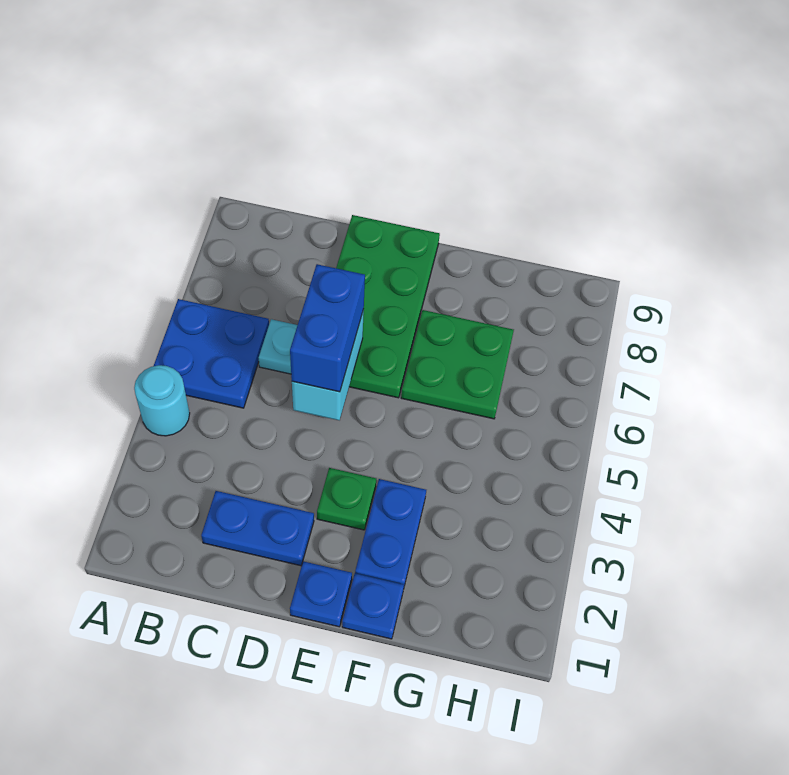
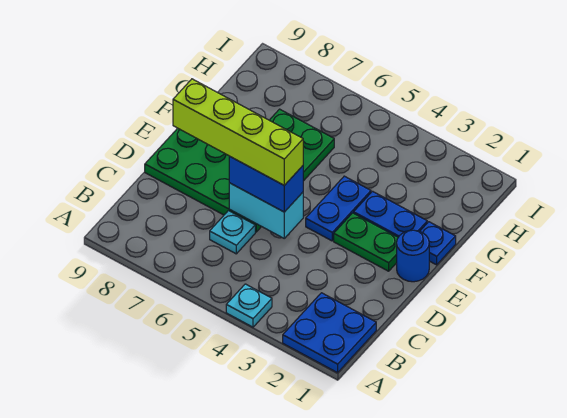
cyan 1x1 round brick [134,365,190,436] -> cyan 1x1 plate [226,284,272,327]
blue 2x2 plate [154,299,269,408] -> blue 2x2 plate moved to [283,293,376,373]
blue 1x2 plate [201,491,314,566] -> blue 1x2 plate moved to [306,176,371,241]
none -> lime 1x4 brick [173,79,303,185]
blue 1x1 plate [290,561,352,627] -> blue 1x1 round brick [397,230,429,282]
green 1x1 plate [317,468,376,530] -> green 1x2 plate [334,213,398,271]

